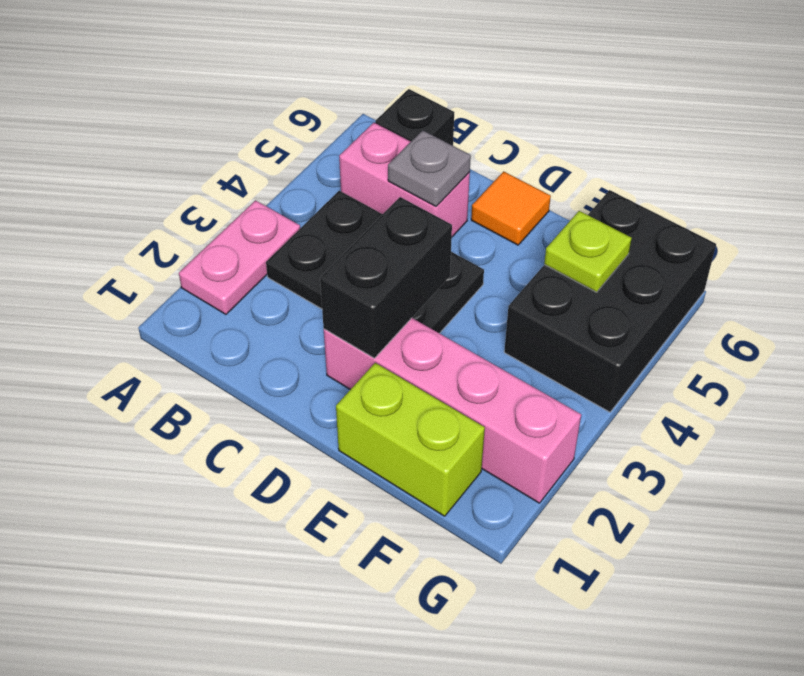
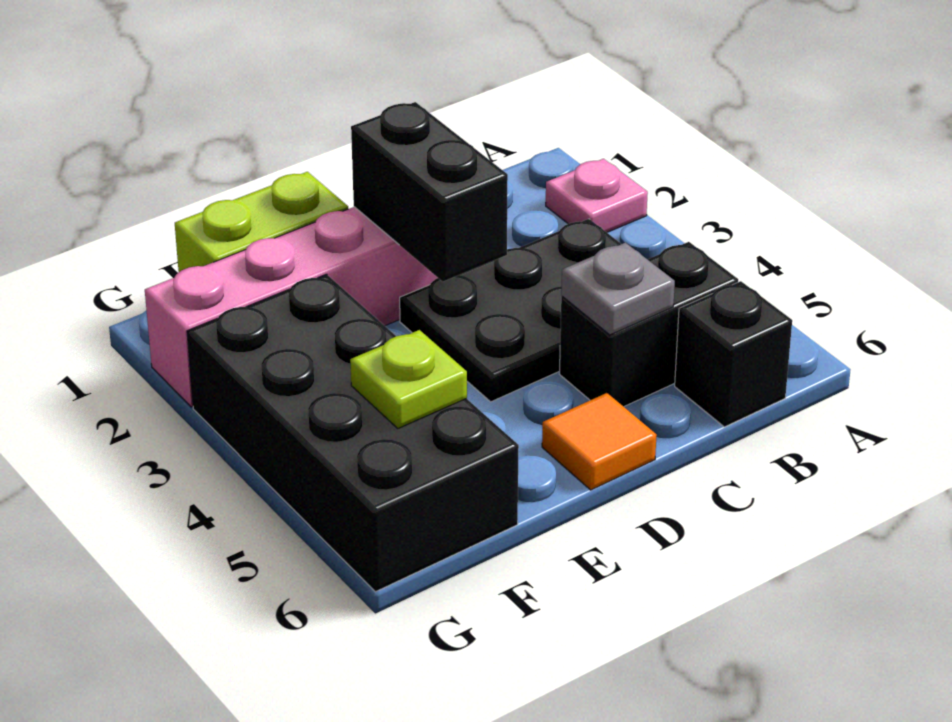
pink 1x2 plate [179,200,300,314] -> pink 1x1 plate [546,159,648,232]
pink 1x2 brick [339,123,470,237] -> black 1x2 brick [560,242,738,407]
black 2x3 brick [504,190,716,412] -> black 2x4 brick [187,274,519,592]

